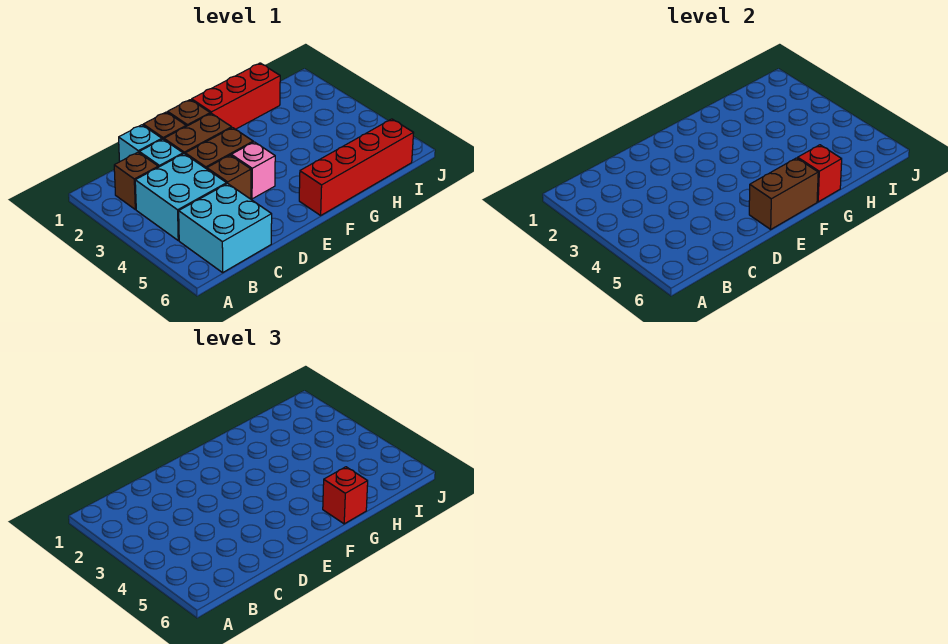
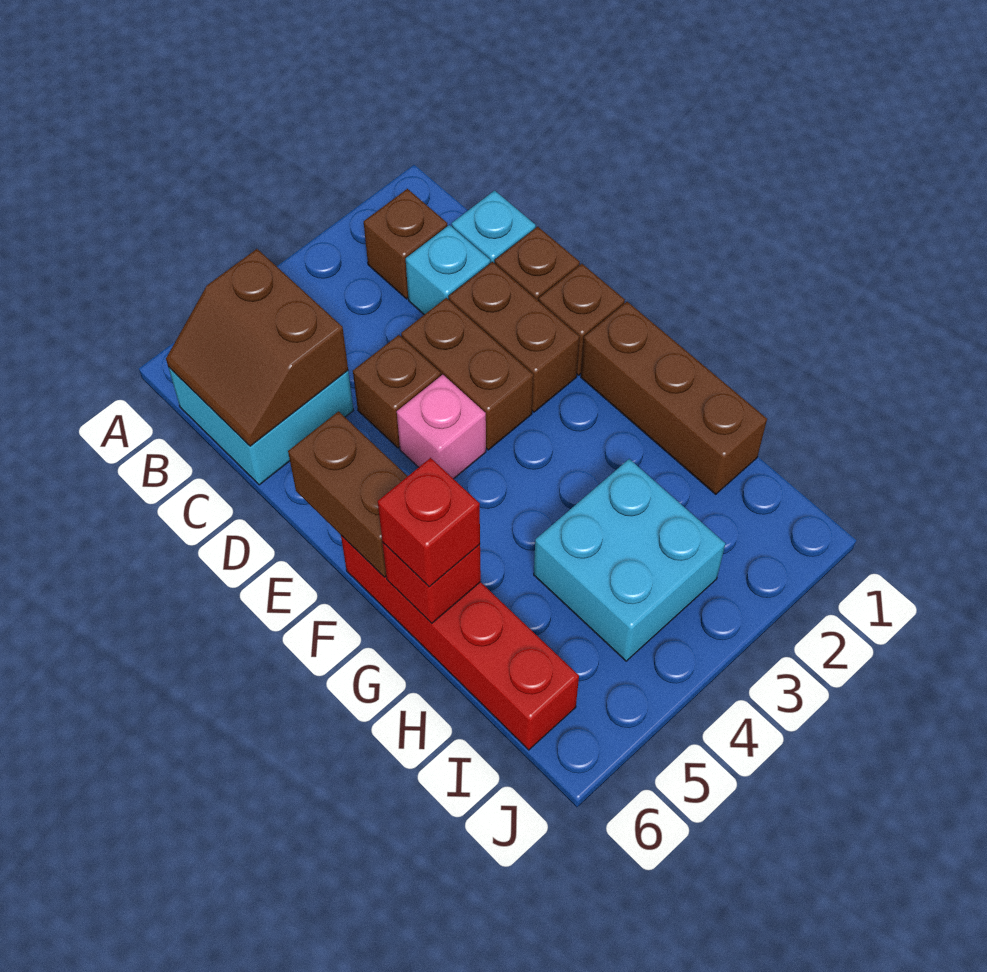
cyan 2x2 brick [135,154,227,240] -> cyan 2x2 brick moved to [534,459,725,661]
none -> brown 2x2 slope [166,249,348,446]
red 1x3 brick [192,63,280,129] -> brown 1x3 brick [581,302,767,494]

